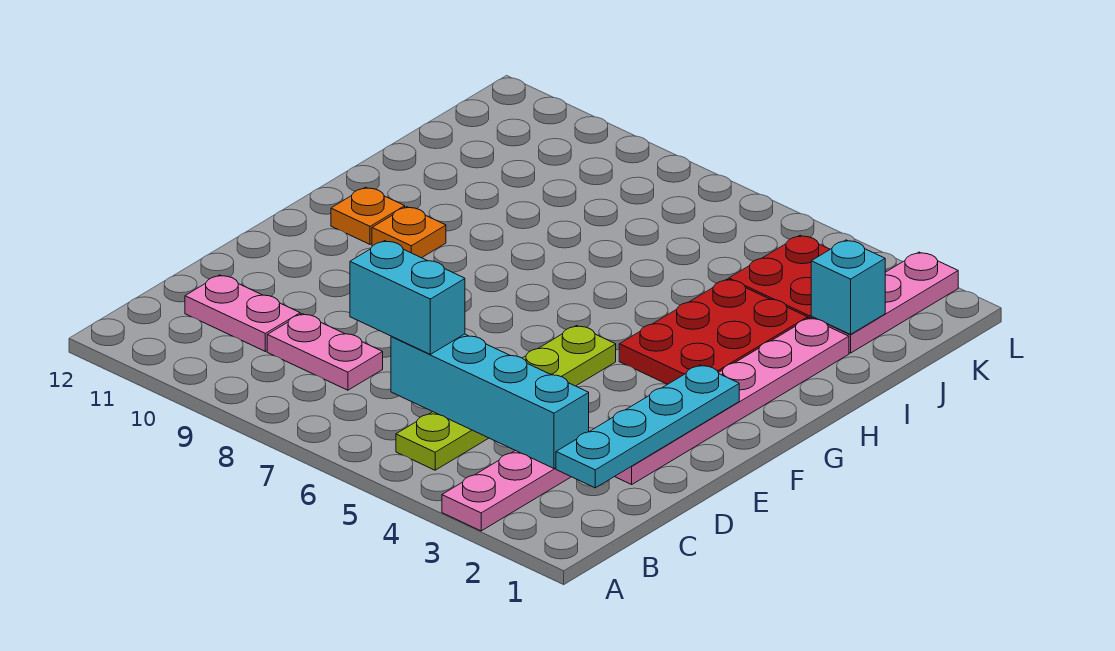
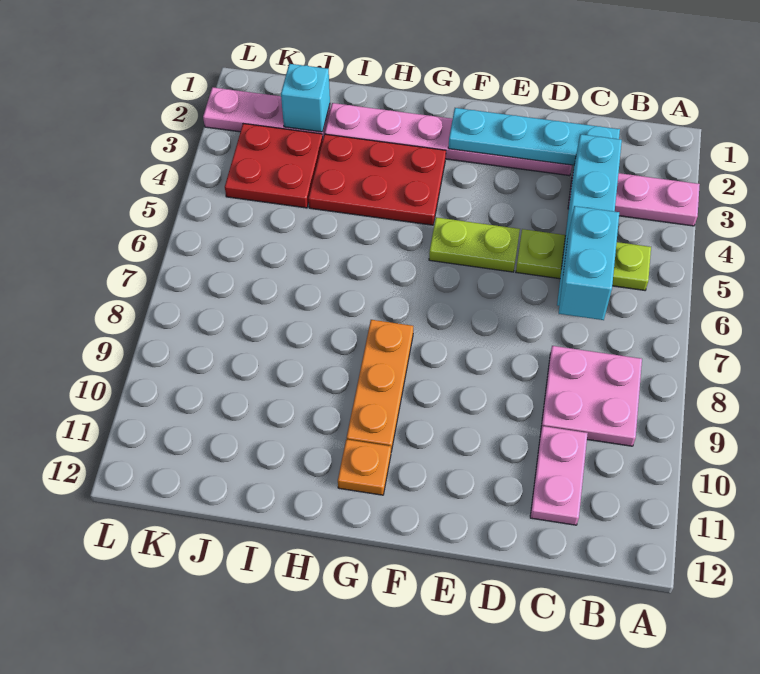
pink 1x2 plate [267,314,383,390] -> pink 2x2 plate [541,346,642,446]
orange 1x1 plate [372,207,446,258] -> orange 1x3 plate [347,320,413,451]

